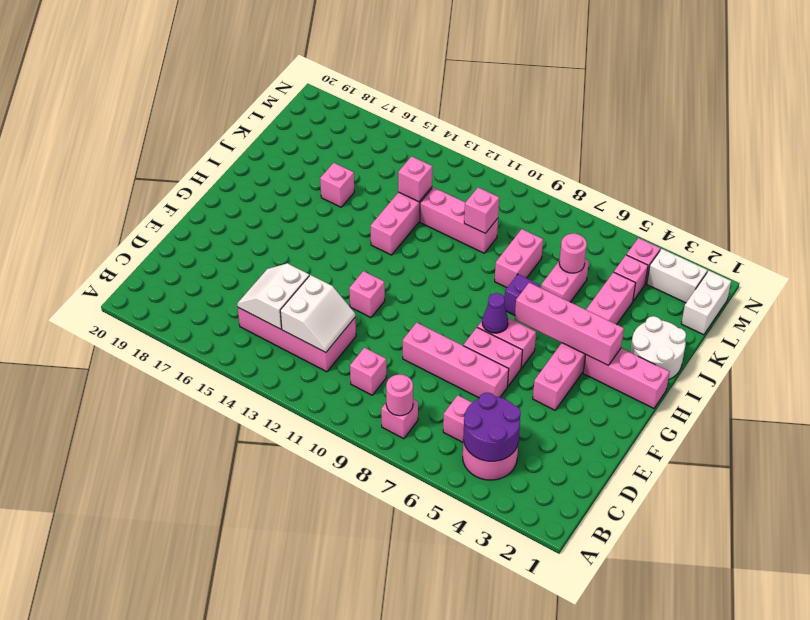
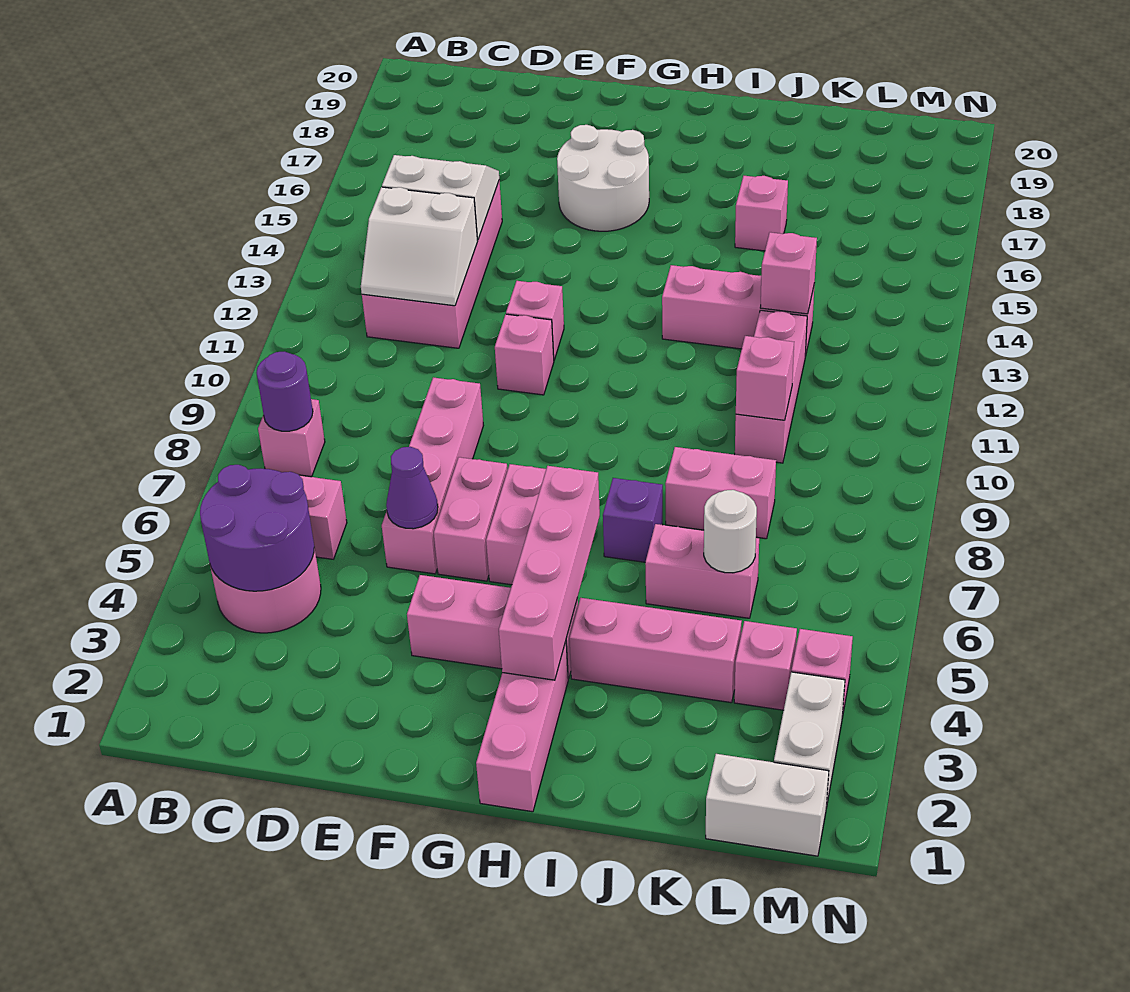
pink 1x1 round brick [386,374,413,416] -> purple 1x1 round brick [256,352,313,431]
pink 1x1 brick [350,348,386,395] -> pink 1x1 brick moved to [495,314,554,395]
purple 1x1 cone [482,293,508,333] -> purple 1x1 cone moved to [386,447,438,529]
white 2x2 round brick [630,316,686,380] -> white 2x2 round brick moved to [557,125,649,231]
pink 1x1 round brick [559,234,587,273] -> white 1x1 round brick [704,490,757,573]

